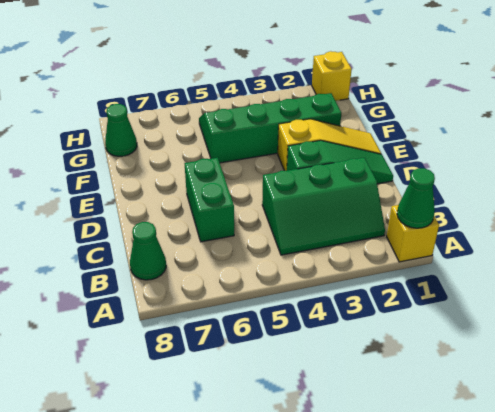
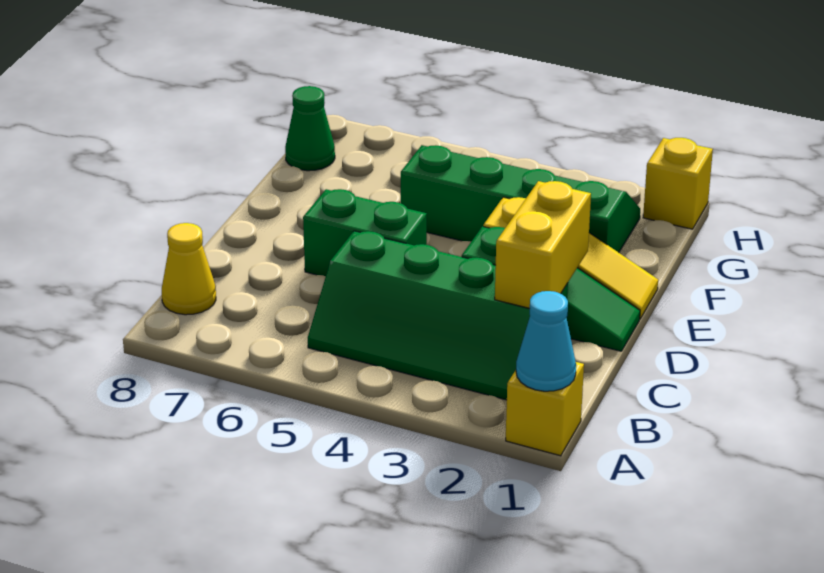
green 1x1 cone [397,168,435,228] -> cyan 1x1 cone [516,291,576,391]
green 2x3 slope [262,158,385,255] -> green 2x4 slope [308,231,568,400]
green 1x1 cone [130,222,166,280] -> yellow 1x1 cone [162,223,216,315]
none -> yellow 1x2 brick [495,181,591,308]
green 1x2 brick [184,158,234,242] -> green 1x2 brick turned to [303,189,427,276]

